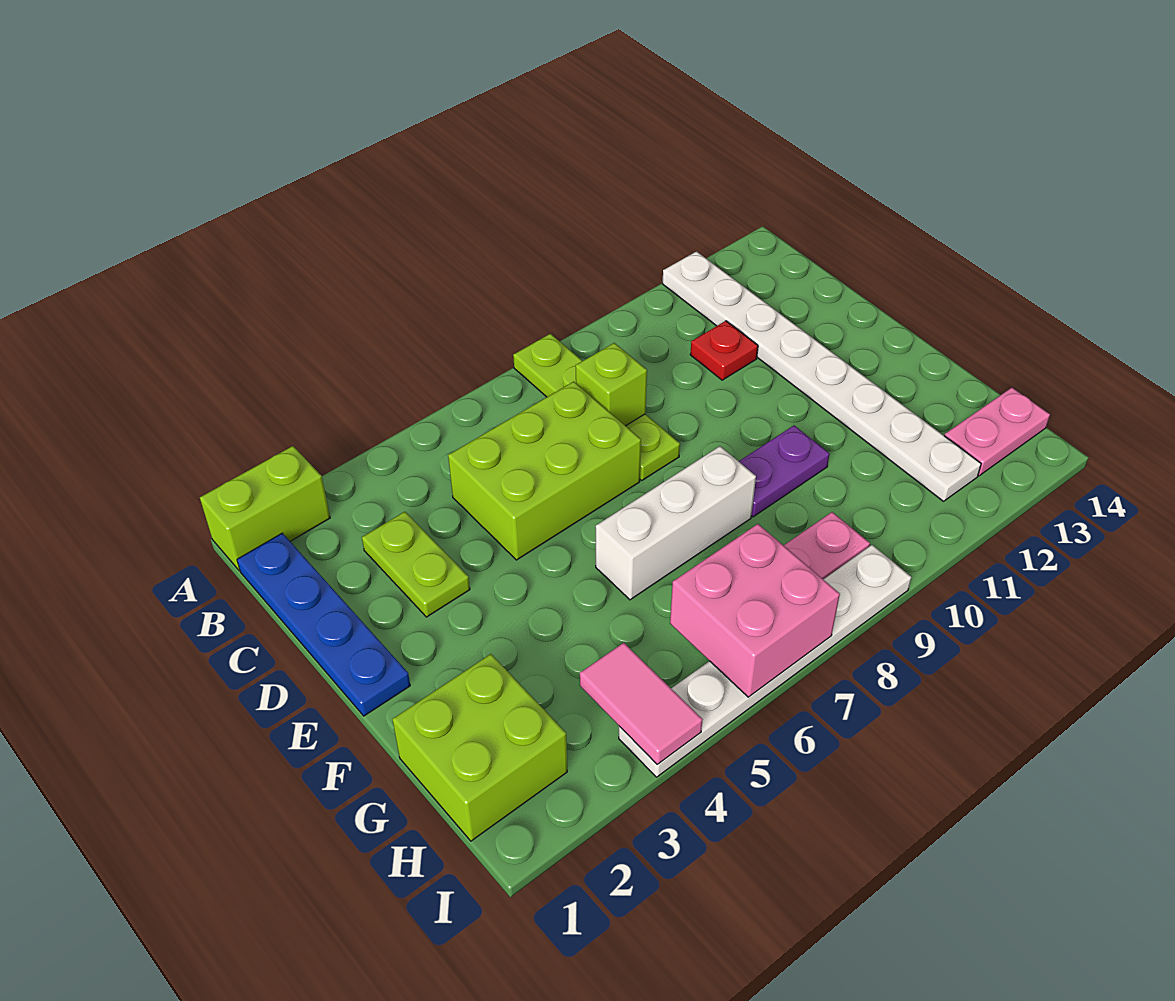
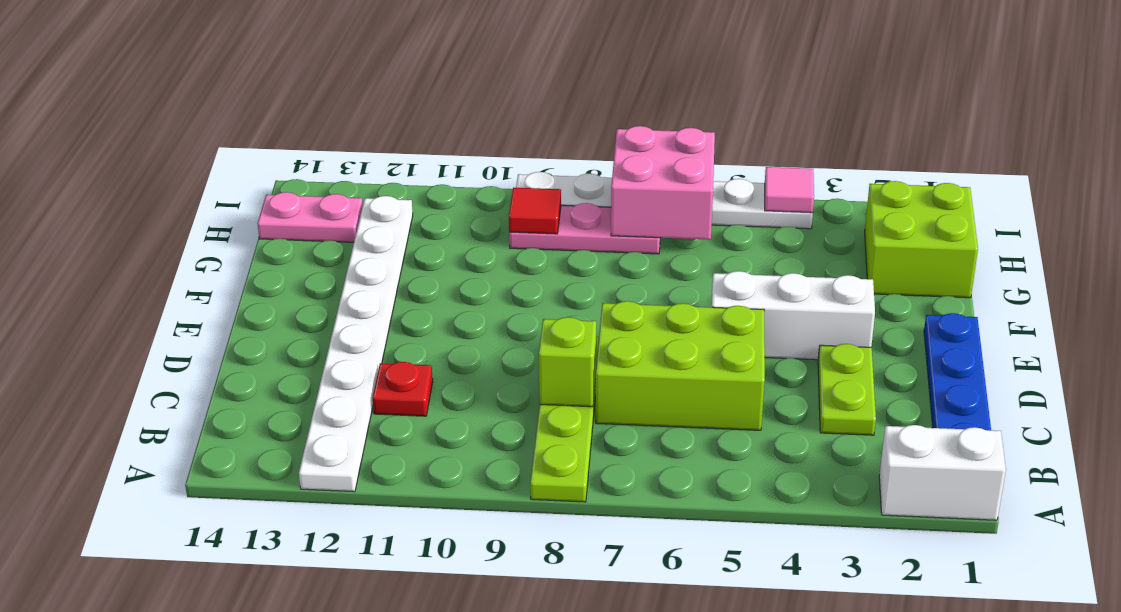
lime 1x2 brick [200,446,330,571] -> white 1x2 brick [879,425,1006,520]
white 1x3 brick [596,446,756,600] -> white 1x3 brick moved to [711,271,875,360]
purple 1x2 plate [739,425,829,517] -> none
pink 1x2 tile [580,643,703,764] -> pink 1x1 tile [765,167,814,213]
none -> red 1x1 tile [509,188,561,234]

